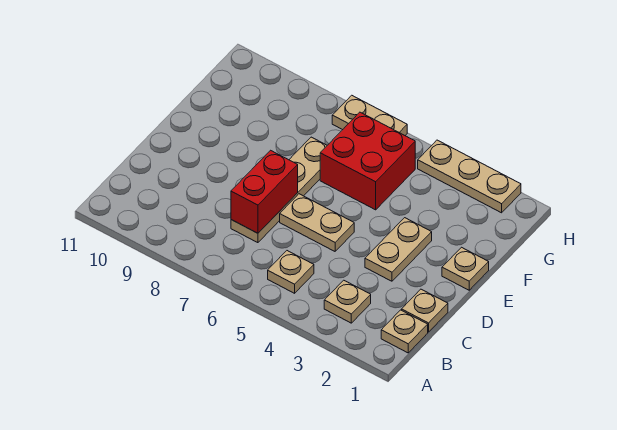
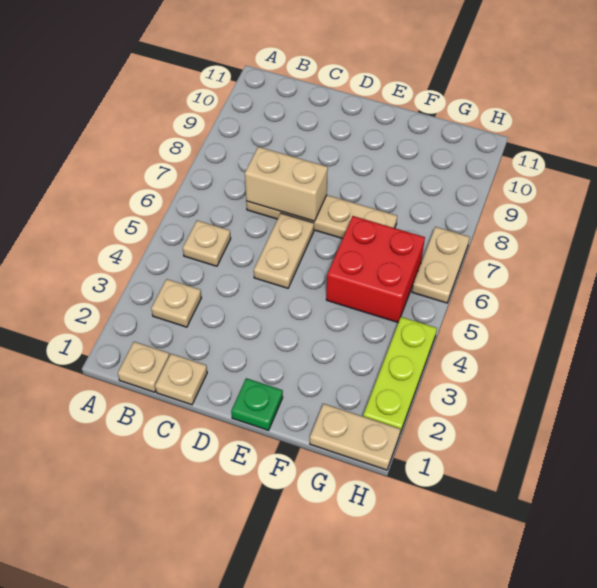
red 1x2 brick [231,150,298,233] -> tan 1x2 brick [245,147,328,221]
tan 1x2 plate [365,218,432,281] -> tan 1x2 plate moved to [310,404,400,470]
tan 1x1 plate [442,247,489,290] -> green 1x1 plate [231,378,283,430]
tan 1x3 plate [418,140,521,213] -> lime 1x3 plate [363,317,437,433]

